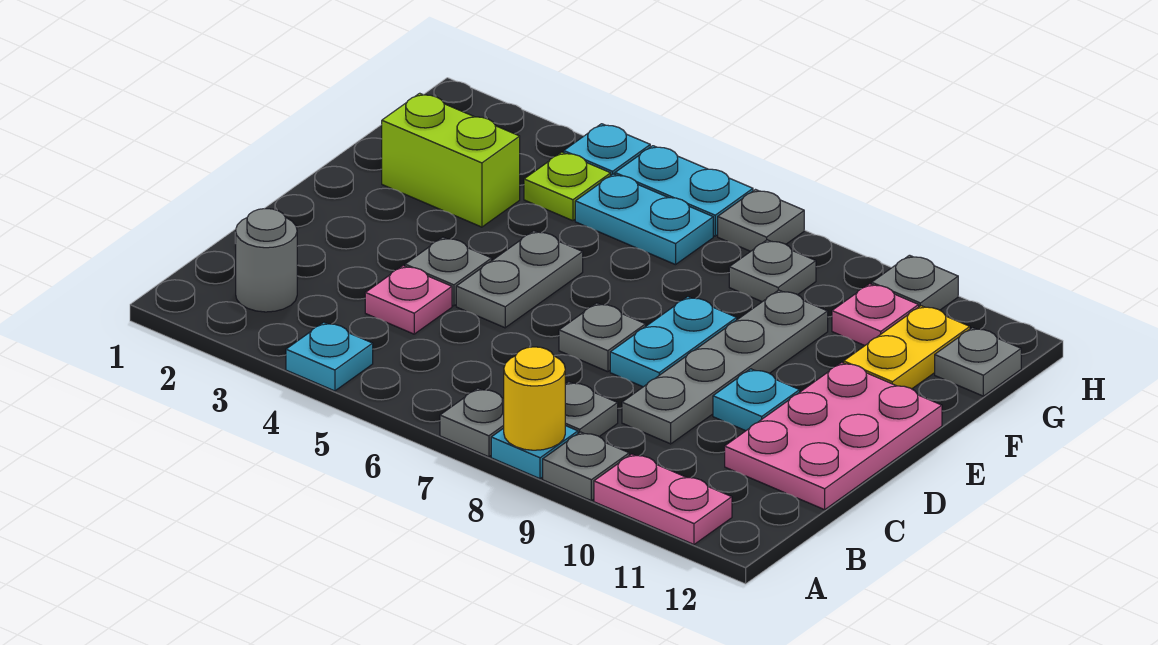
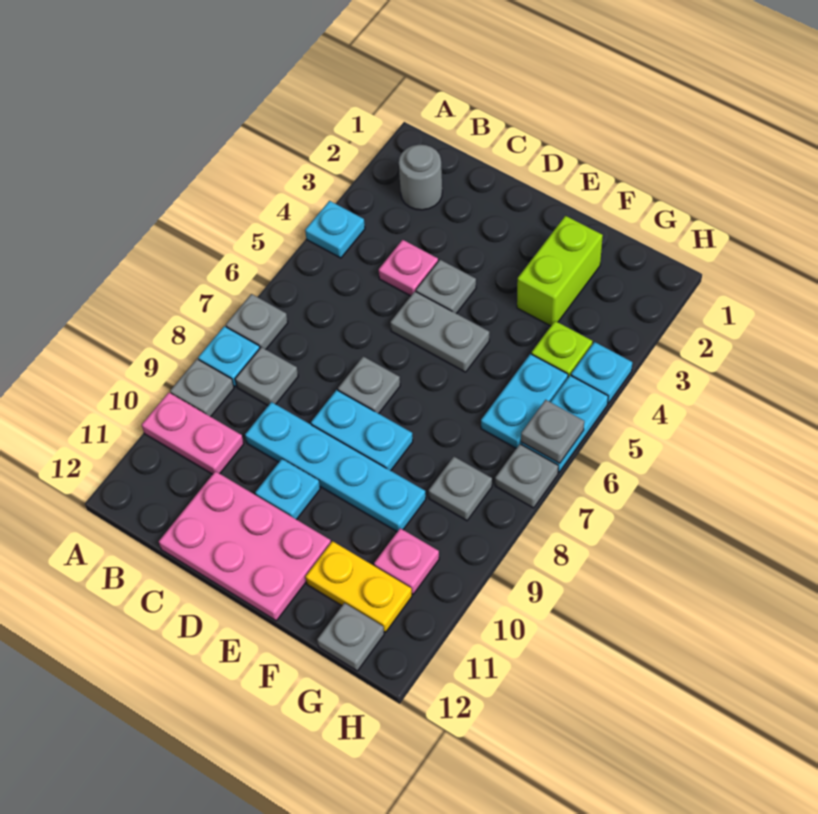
yellow 1x1 round brick [504,347,565,450] -> none
pink 1x2 plate [594,454,732,544] -> pink 1x2 plate turned to [142,393,244,474]
grey 1x4 plate [622,290,828,444] -> cyan 1x4 plate [245,402,426,532]
grey 1x1 plate [872,255,958,310] -> grey 1x1 plate moved to [521,400,584,463]

